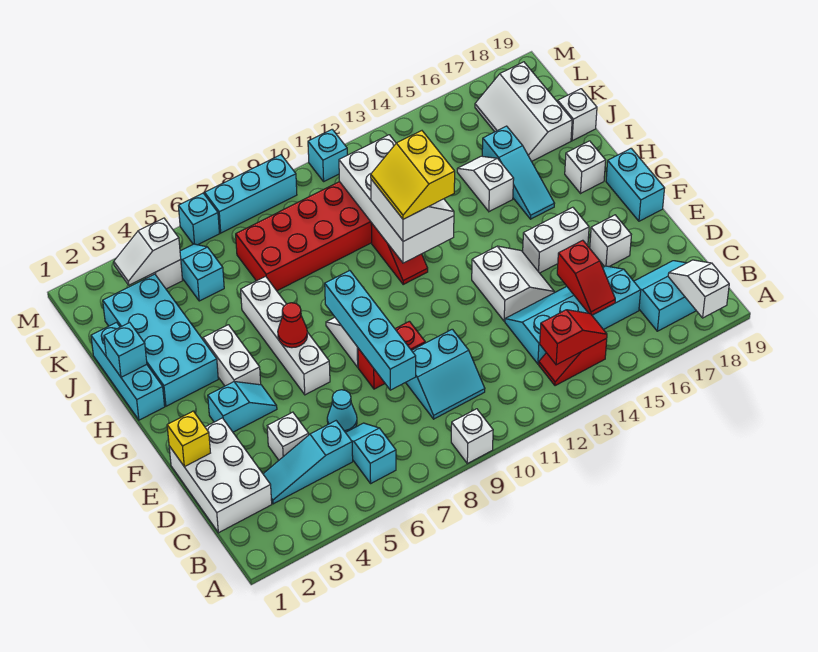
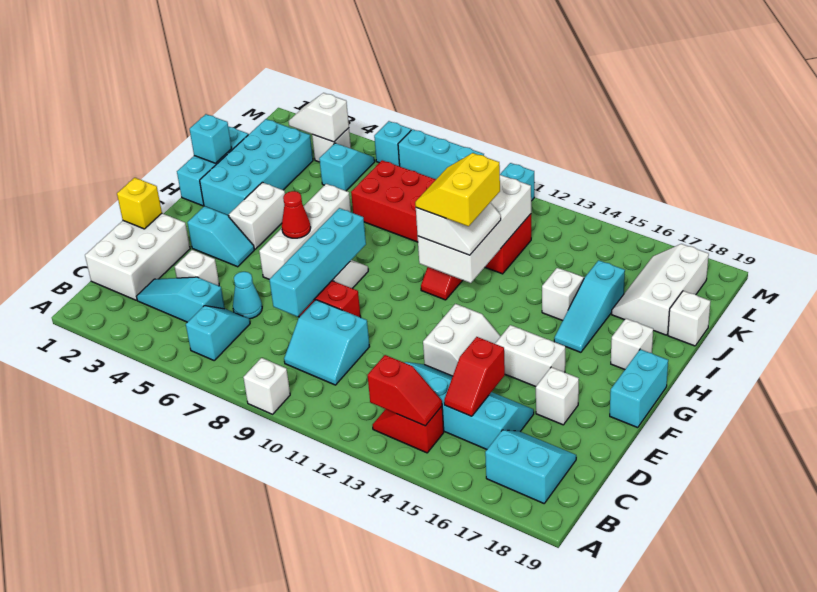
white 1x2 slope [668,260,729,318] -> none

